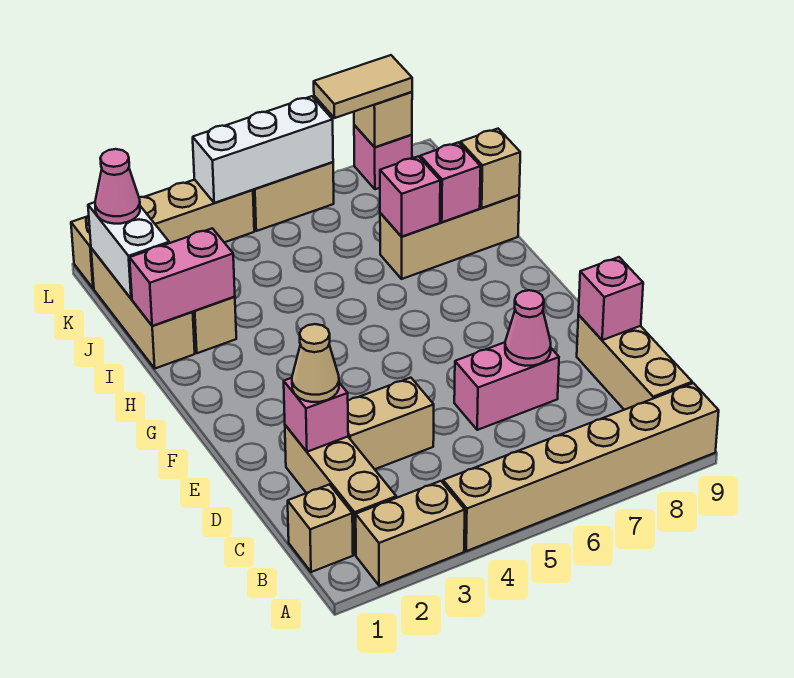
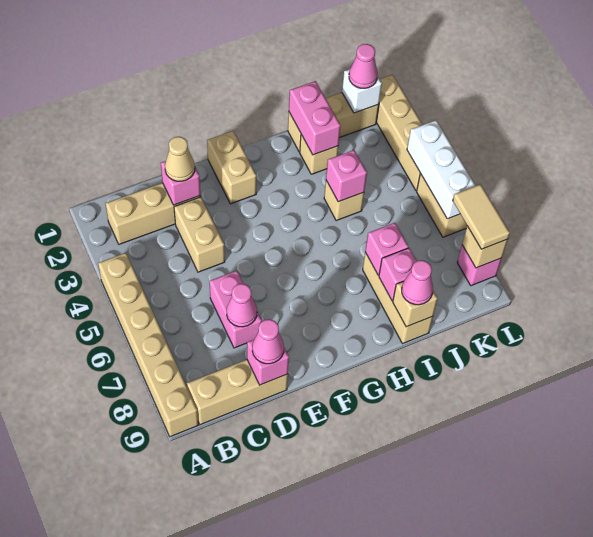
tan 1x2 brick [356,481,465,586] -> tan 1x2 brick moved to [207,131,256,204]
tan 1x1 brick [288,484,353,572] -> tan 1x1 brick moved to [324,181,364,221]
none -> pink 1x1 cone [252,319,284,364]
none -> pink 1x1 brick [326,150,367,202]
none -> pink 1x1 cone [402,260,433,305]
white 1x2 brick [88,202,169,299] -> white 1x1 brick [342,69,382,113]

